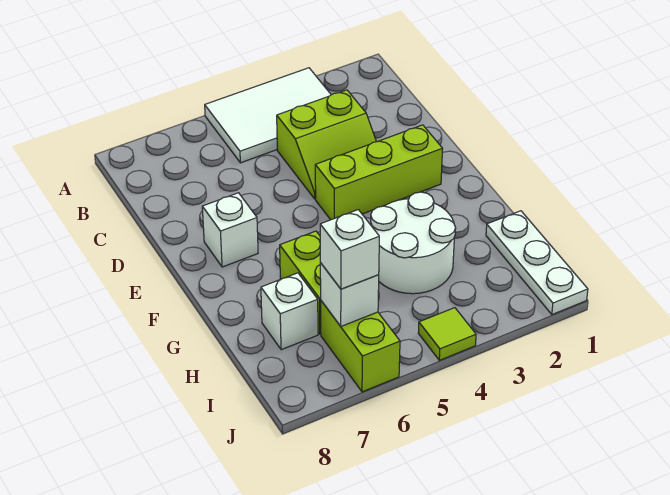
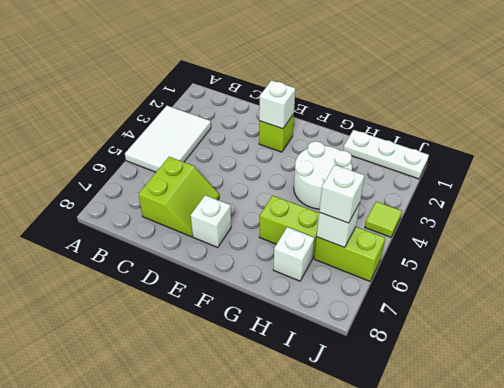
lime 2x2 slope [277,90,376,199] -> lime 2x2 slope moved to [139,157,219,237]
lime 1x3 brick [315,125,443,220] -> lime 1x1 brick [259,114,294,152]
none -> white 1x1 brick [259,80,295,129]

